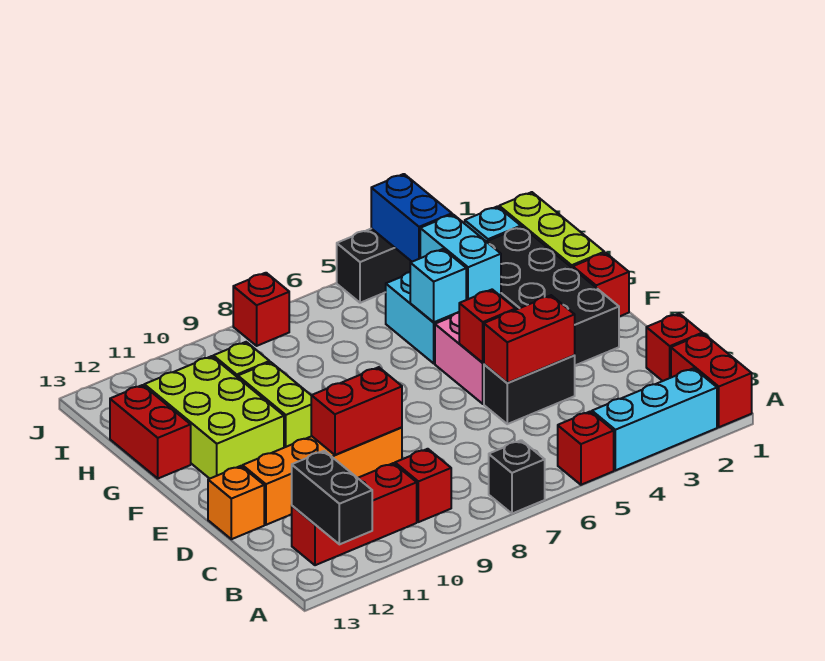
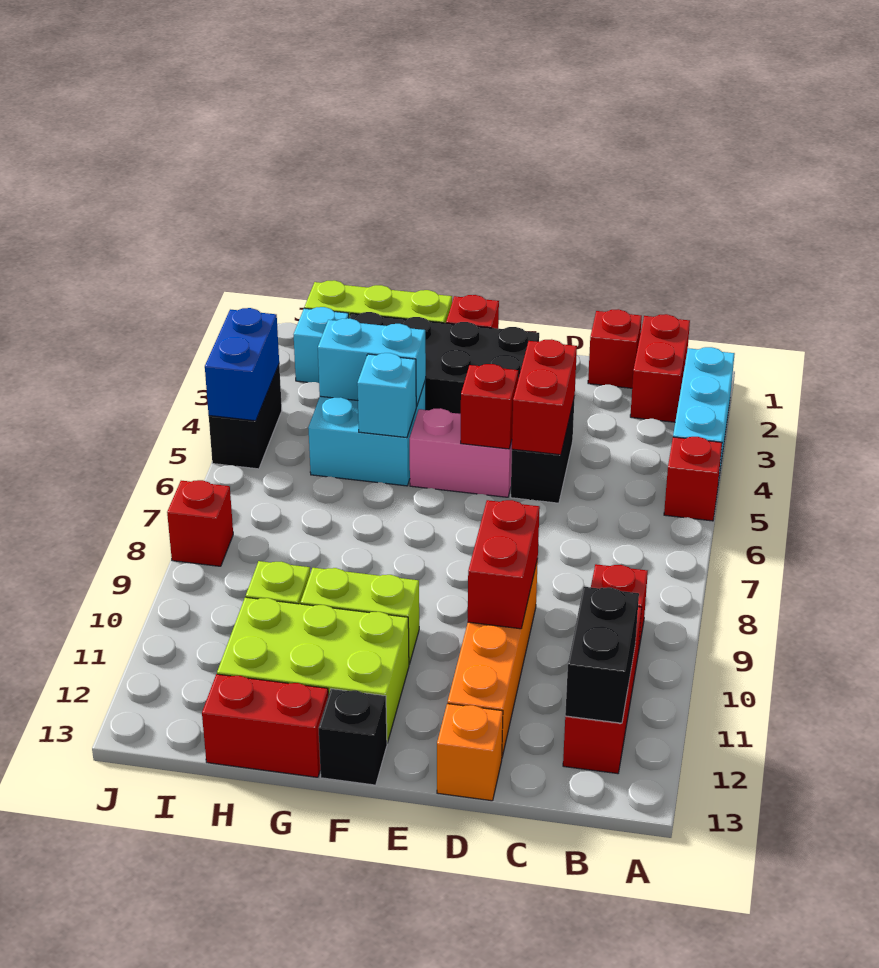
red 1x2 brick [671,334,752,427] -> red 1x2 brick turned to [630,314,690,422]
black 1x1 brick [489,440,545,514] -> black 1x1 brick moved to [319,689,387,785]
black 1x2 brick [292,451,372,544] -> black 1x2 brick turned to [565,587,639,723]
blue 1x2 brick [371,174,452,262] -> blue 1x2 brick turned to [205,308,279,421]

